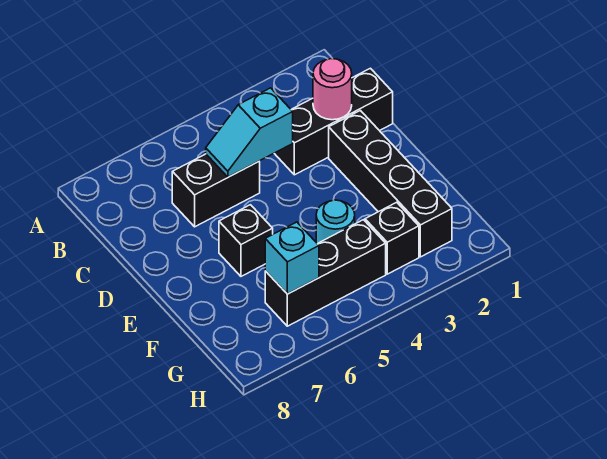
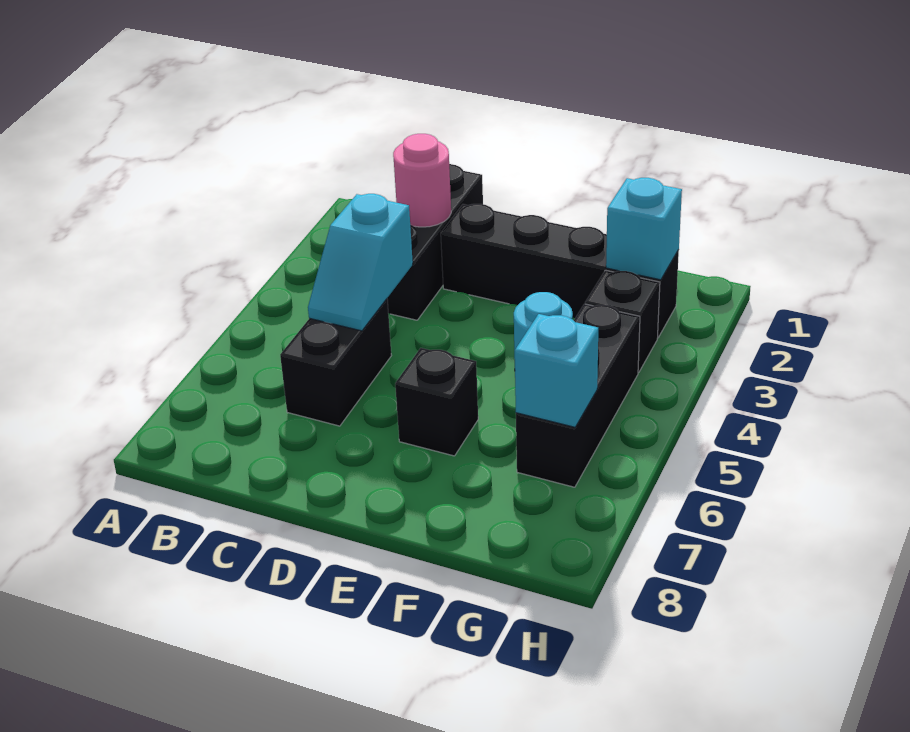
none -> cyan 1x1 brick [606,178,682,280]

